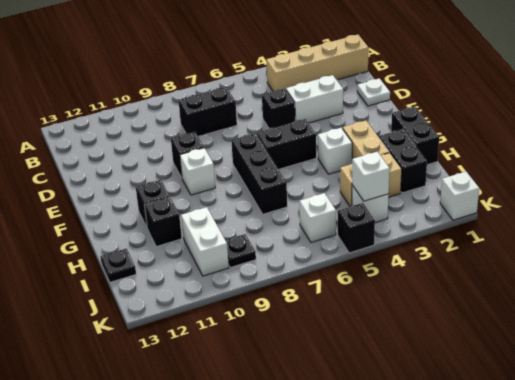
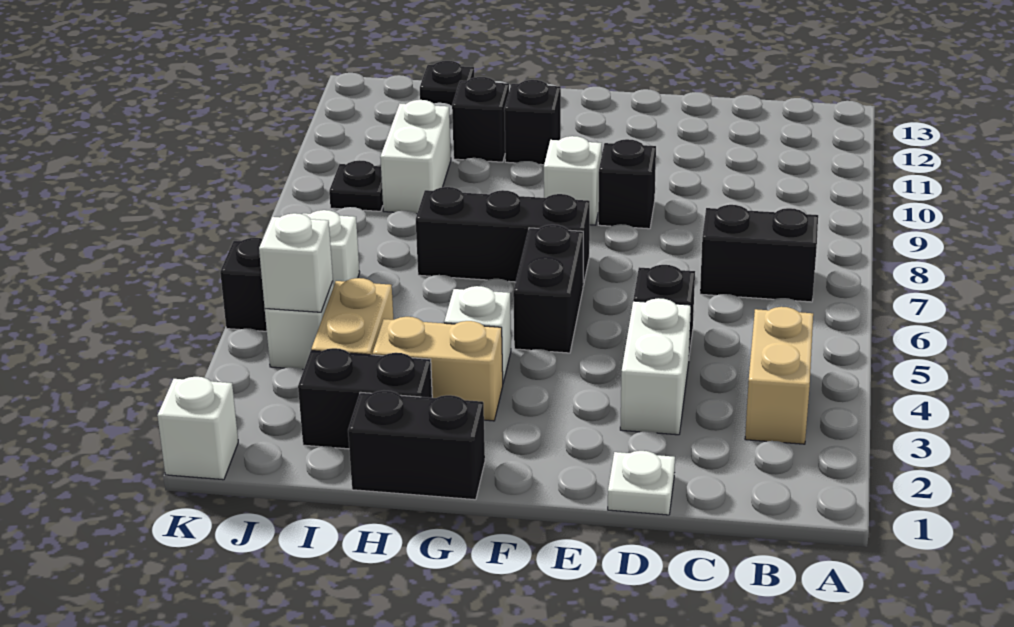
tan 1x4 brick [267,35,369,91] -> tan 1x2 brick [745,307,813,444]
black 1x2 brick [179,87,237,136] -> black 1x2 brick turned to [700,205,818,302]
white 1x2 brick [181,207,229,276] -> white 1x2 brick turned to [380,100,451,214]

